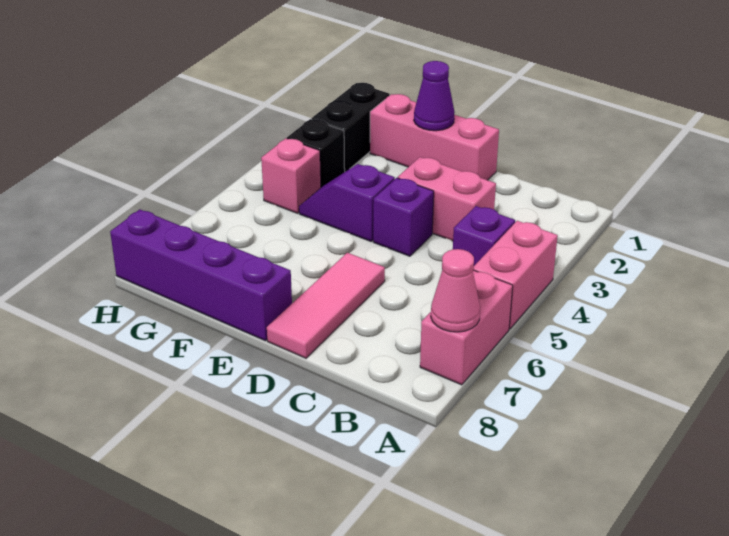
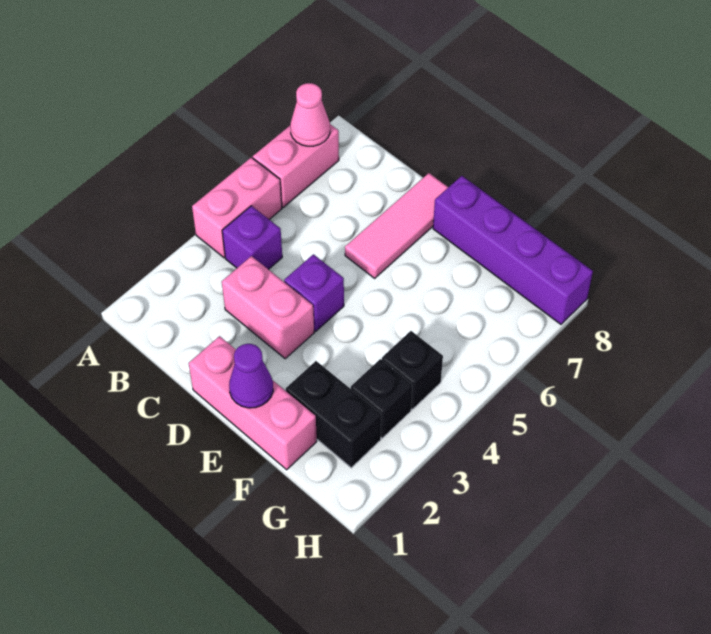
purple 1x2 slope [299,164,395,241] -> none
black 1x2 brick [311,83,390,172] -> black 1x2 brick turned to [286,361,381,468]
pink 1x1 brick [261,138,321,213] -> black 1x1 brick [382,331,443,409]

